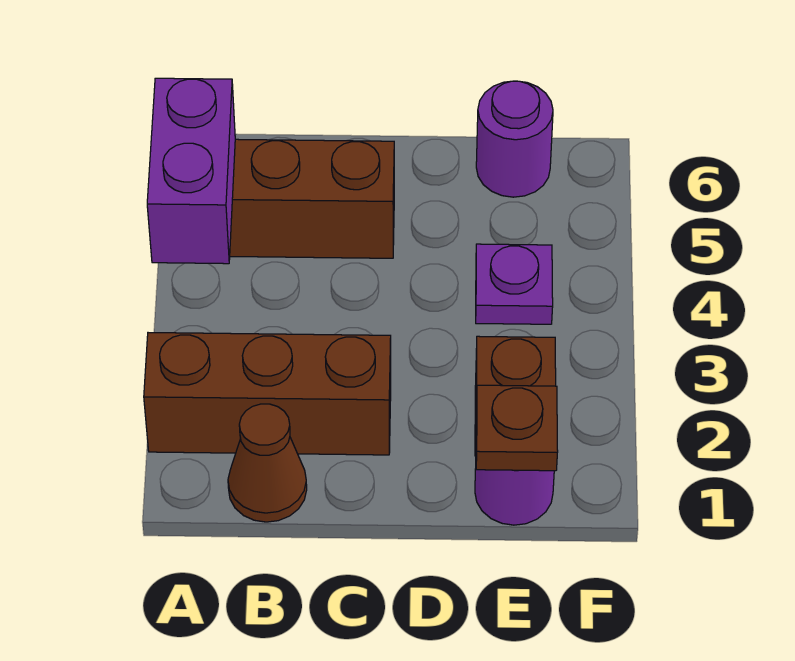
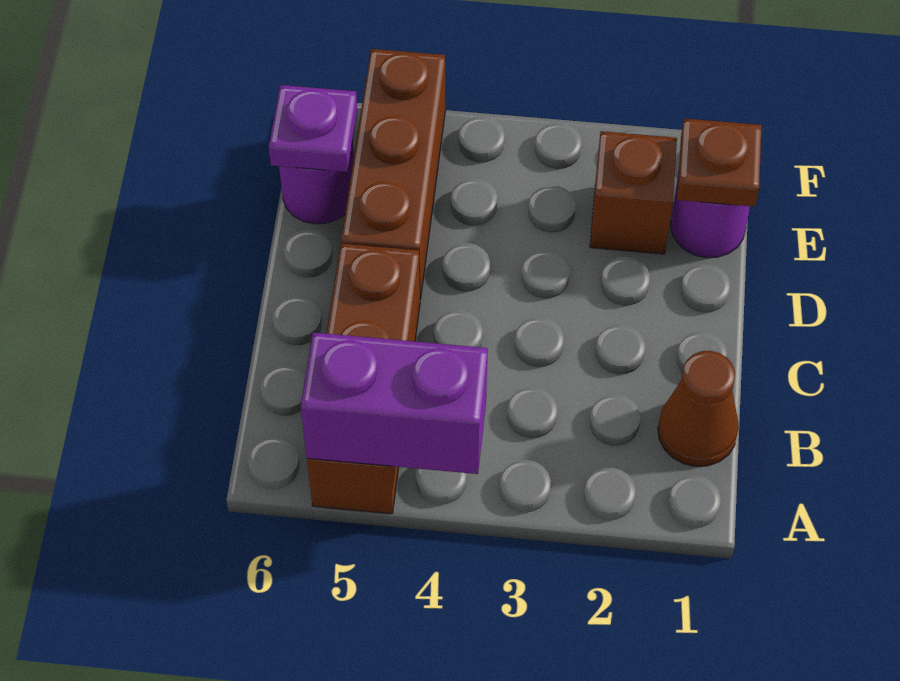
brown 1x3 brick [144,333,391,455] -> brown 1x3 brick moved to [341,49,445,299]
purple 1x1 plate [476,244,553,324] -> purple 1x1 plate moved to [269,85,357,172]

